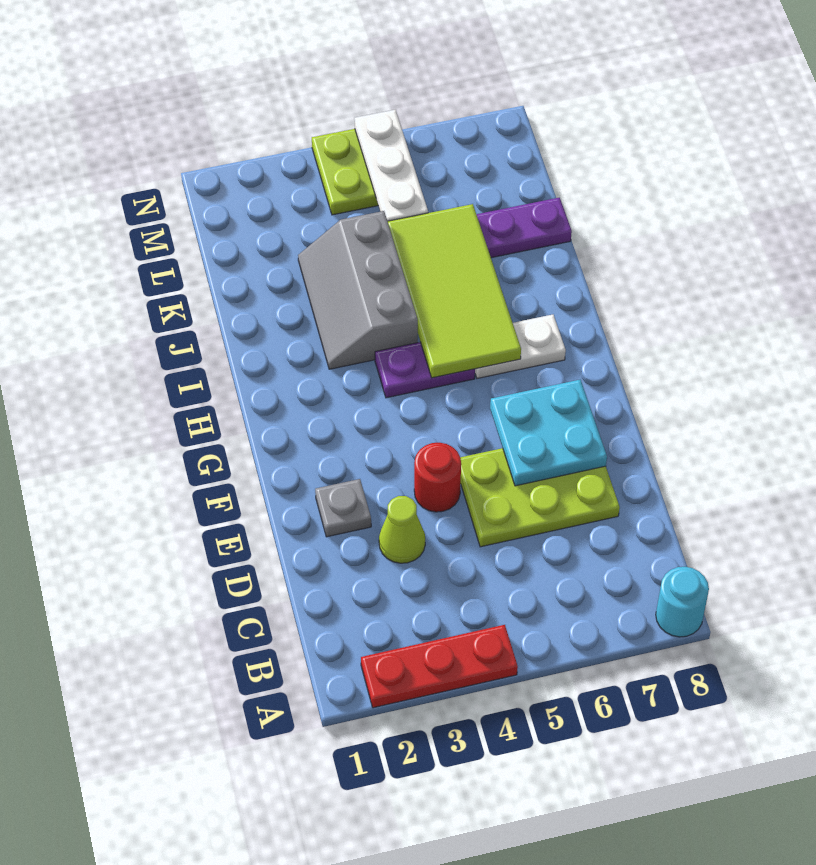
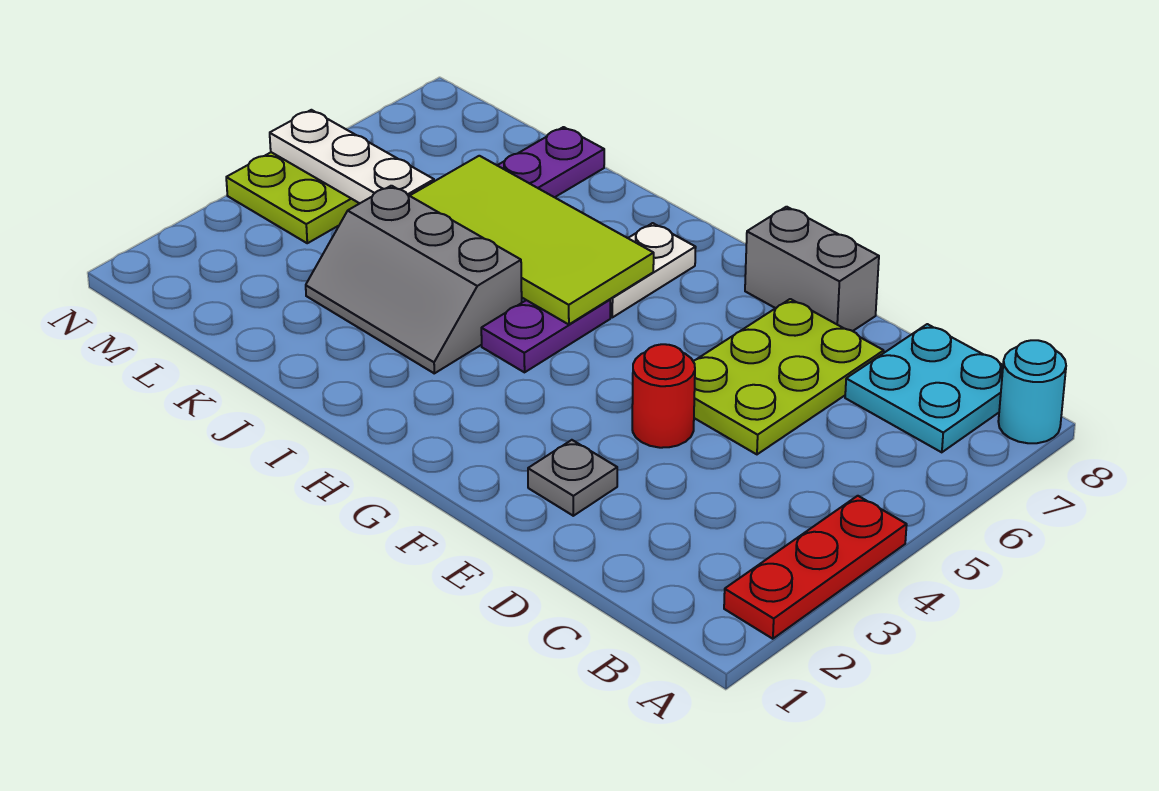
lime 1x1 cone [379,496,425,563] -> none
cyan 2x2 plate [490,380,607,486] -> cyan 2x2 plate moved to [845,324,1003,452]
none -> grey 1x2 brick [745,207,879,331]

